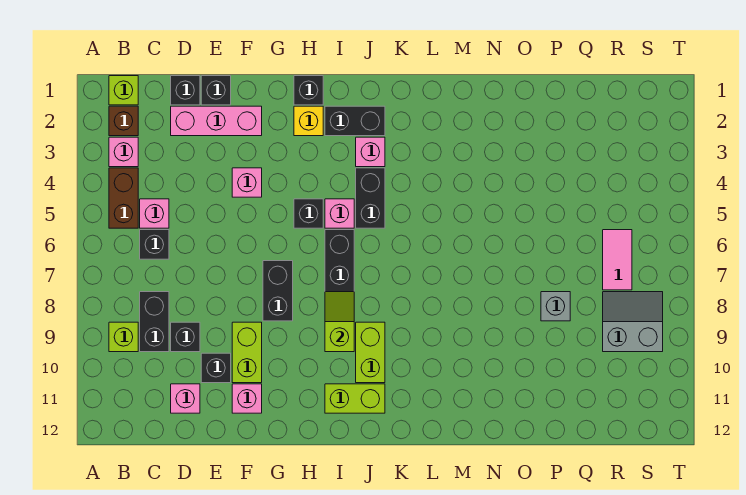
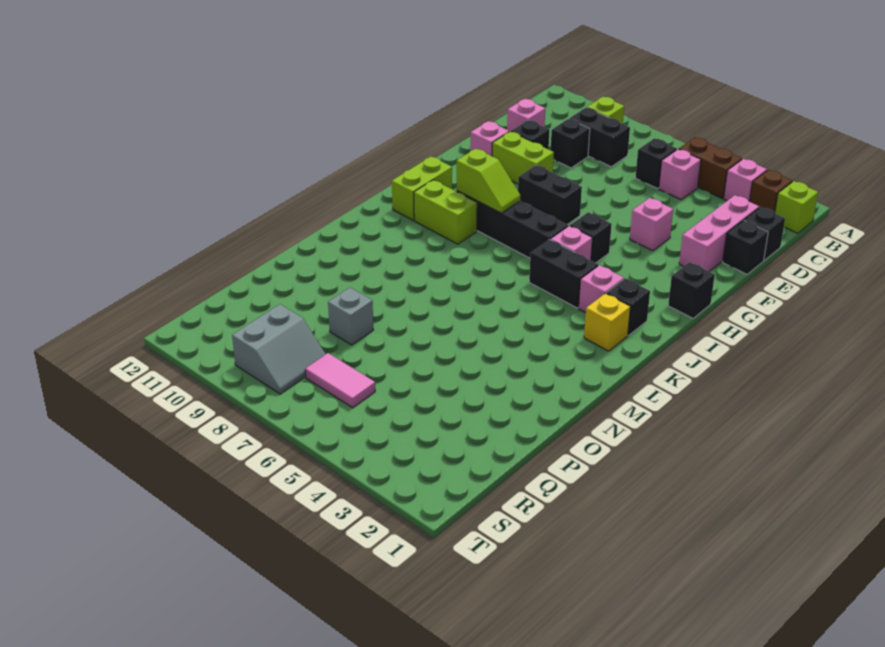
yellow 1x1 brick [294,106,323,136] -> yellow 1x1 brick moved to [584,293,630,351]
black 1x2 brick [325,106,385,136] -> black 1x1 brick [606,278,650,335]

